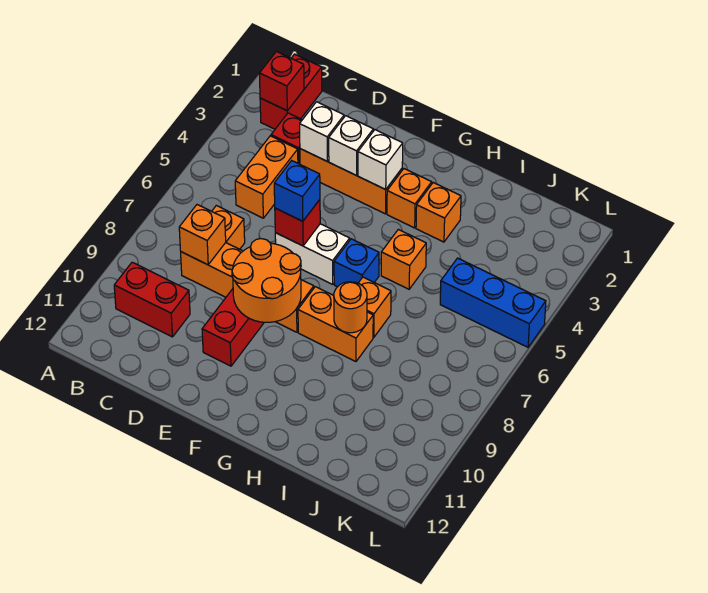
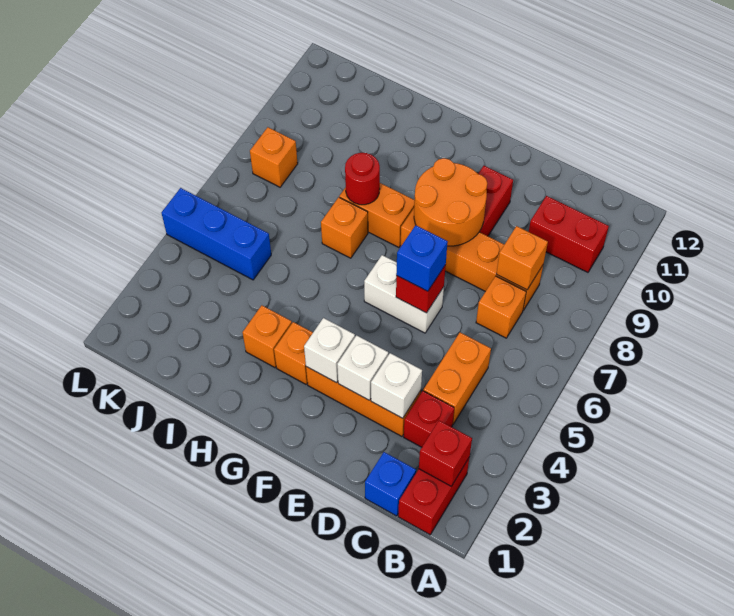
blue 1x1 brick [334,239,379,287] -> blue 1x1 brick moved to [365,452,416,516]
orange 1x1 brick [381,229,426,289] -> orange 1x1 brick moved to [250,127,298,187]
orange 1x1 round brick [334,282,367,333] -> red 1x1 round brick [345,153,380,205]

